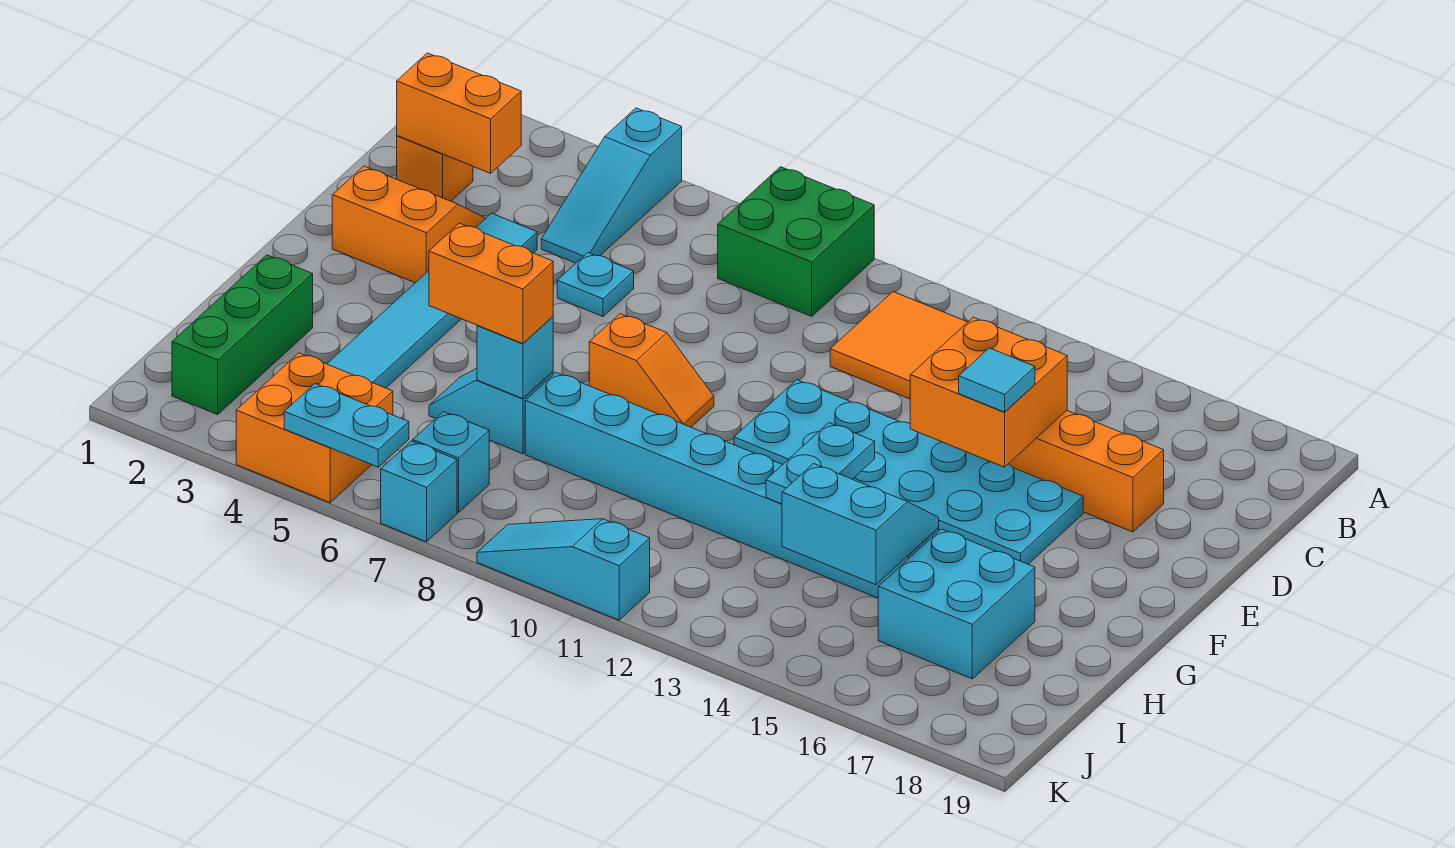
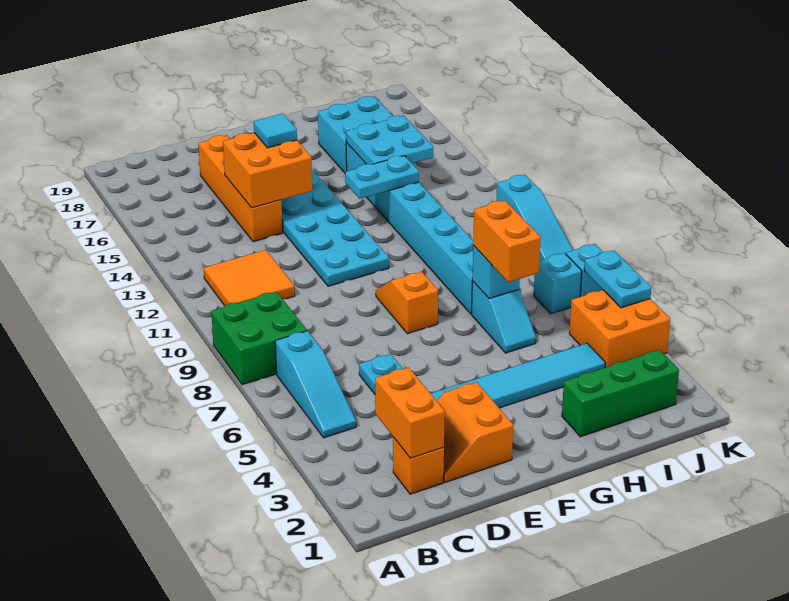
cyan 1x3 slope [541,108,682,263] -> cyan 1x3 slope turned to [275,331,356,438]
cyan 2x2 slope [782,464,939,585] -> cyan 2x2 plate [346,116,433,165]

